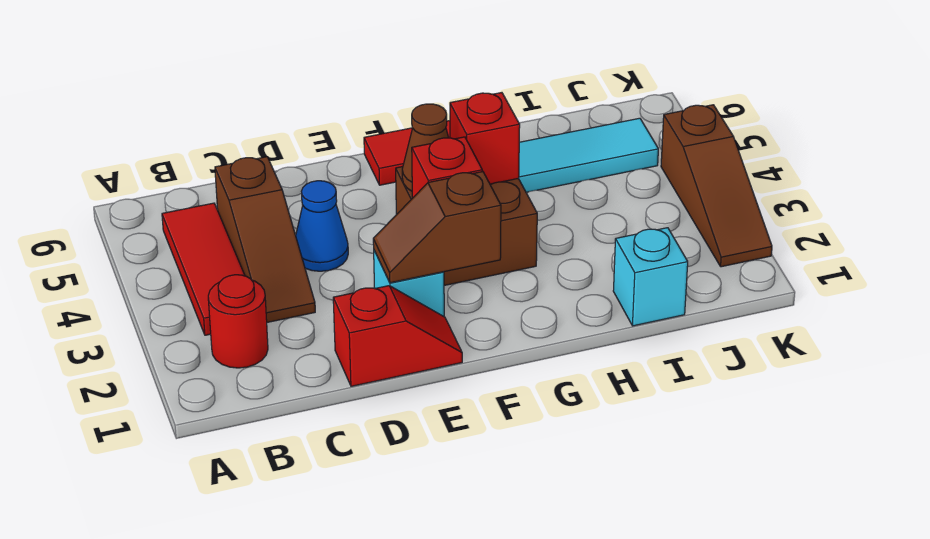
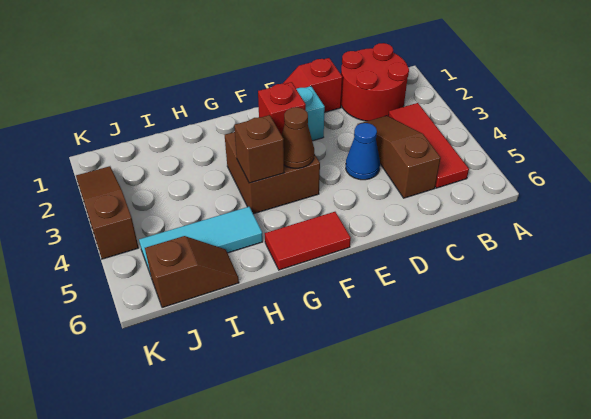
red 1x1 round brick [208,275,268,368] -> red 2x2 round brick [341,43,409,121]
brown 1x2 slope [373,172,501,283] -> brown 1x2 slope moved to [145,236,239,308]
red 1x1 brick [450,93,520,184] -> brown 1x1 brick [234,115,284,183]
cyan 1x1 brick [613,228,688,326] -> none

